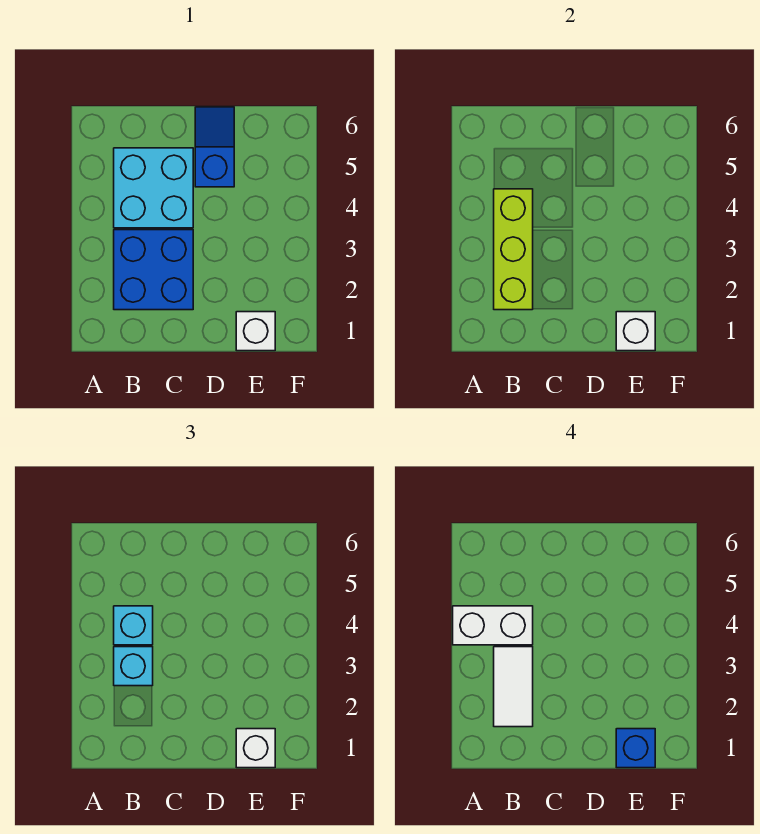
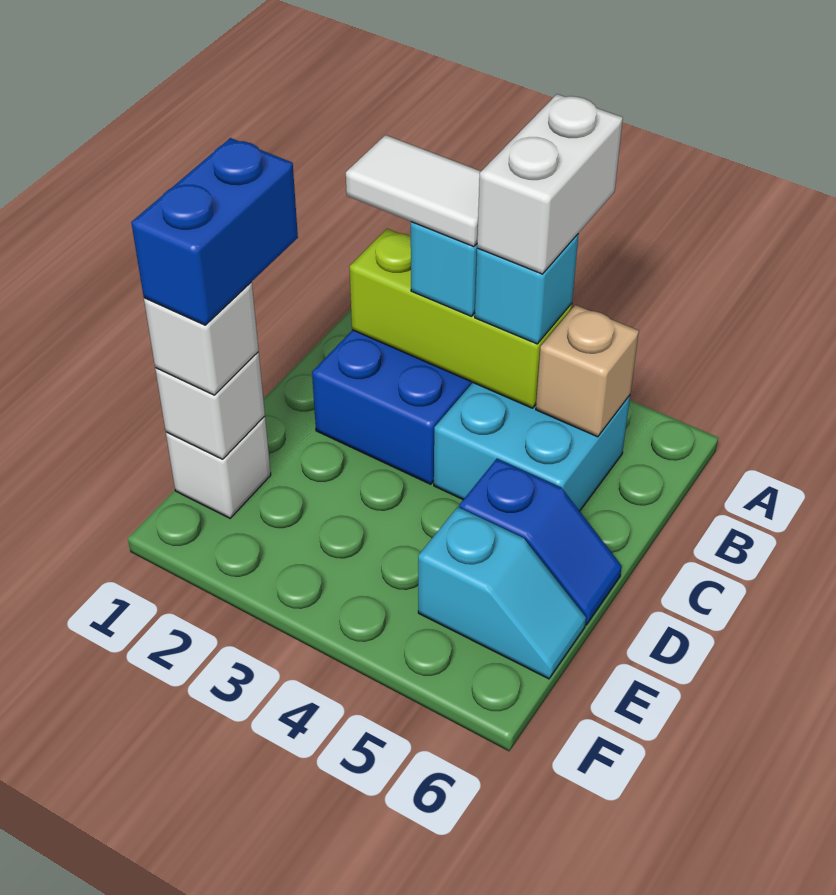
none -> tan 1x1 brick [536,305,639,437]
blue 1x1 brick [616,729,655,768] -> blue 1x2 brick [131,138,298,325]
none -> cyan 1x2 slope [418,507,586,679]

